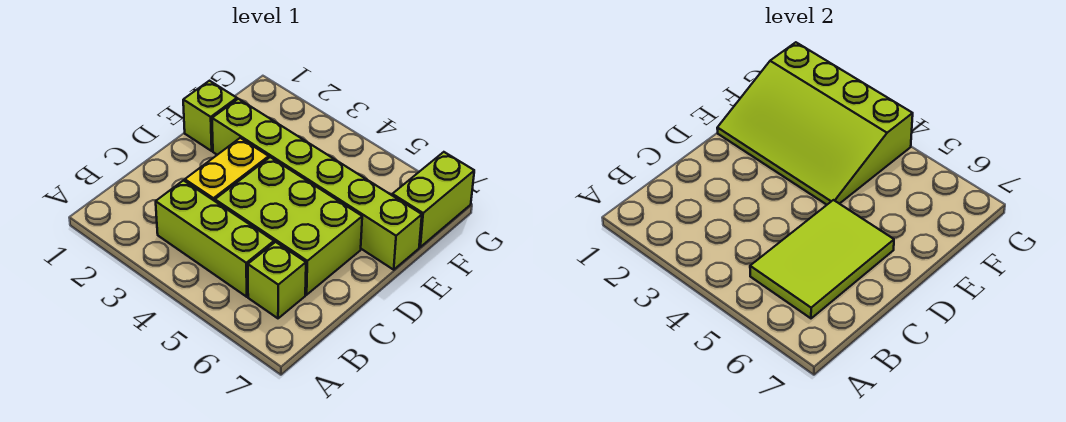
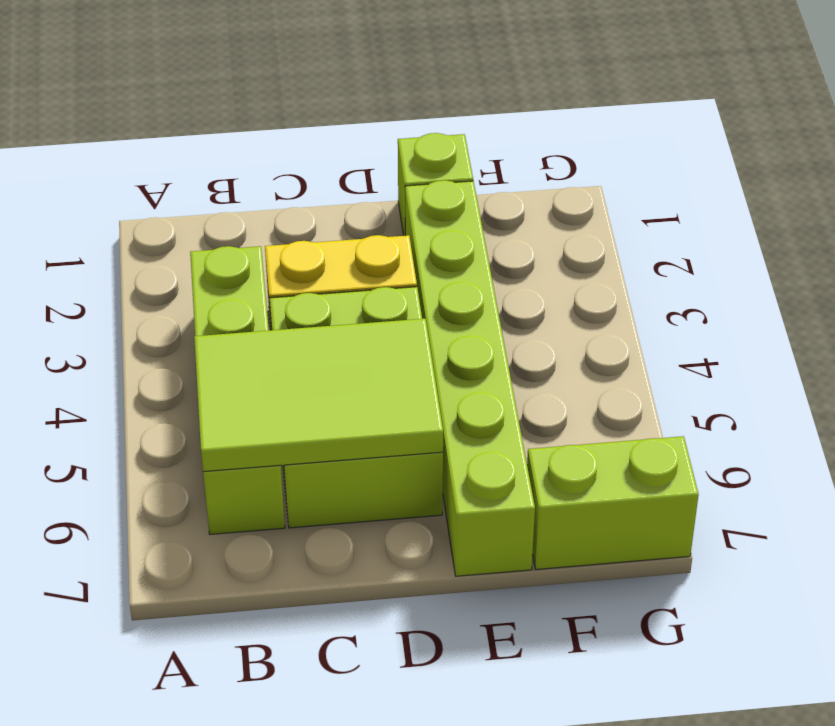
lime 3x4 slope [717,42,913,205] -> none

